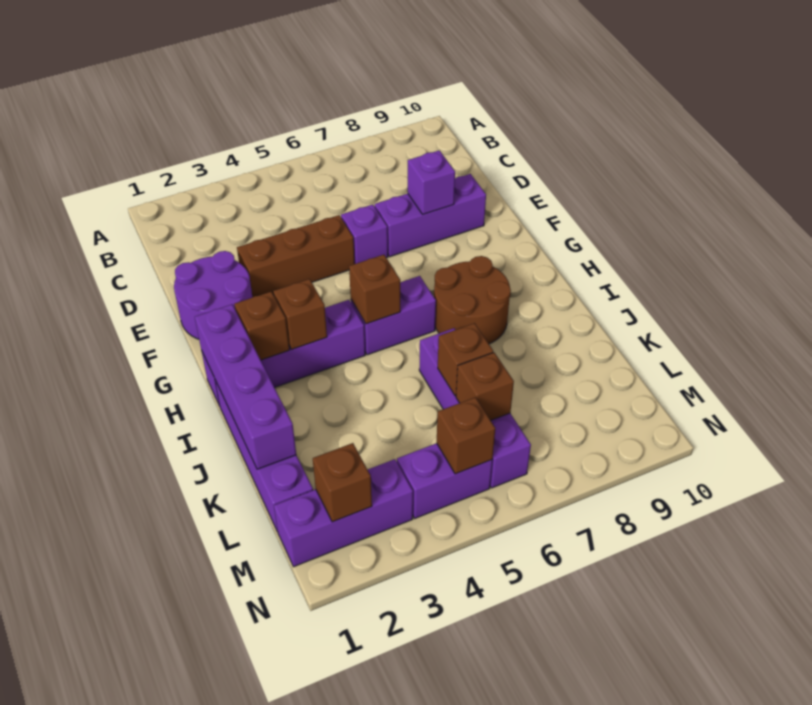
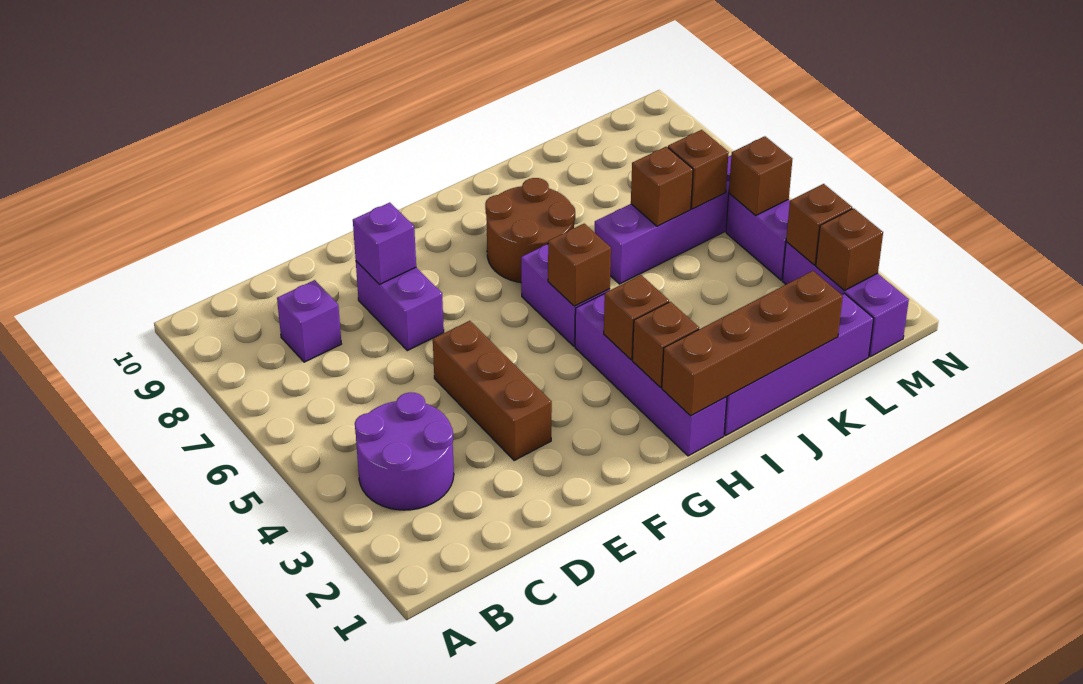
purple 2x2 round brick [174,251,252,339] -> purple 2x2 round brick moved to [355,393,454,510]
purple 1x1 brick [341,205,388,264] -> purple 1x1 brick moved to [277,280,341,362]
purple 1x3 brick [375,174,486,257] -> purple 1x2 brick [356,261,444,351]
purple 1x4 brick [195,304,296,469] -> brown 1x4 brick [662,271,843,416]
none -> brown 1x1 brick [786,184,852,265]

